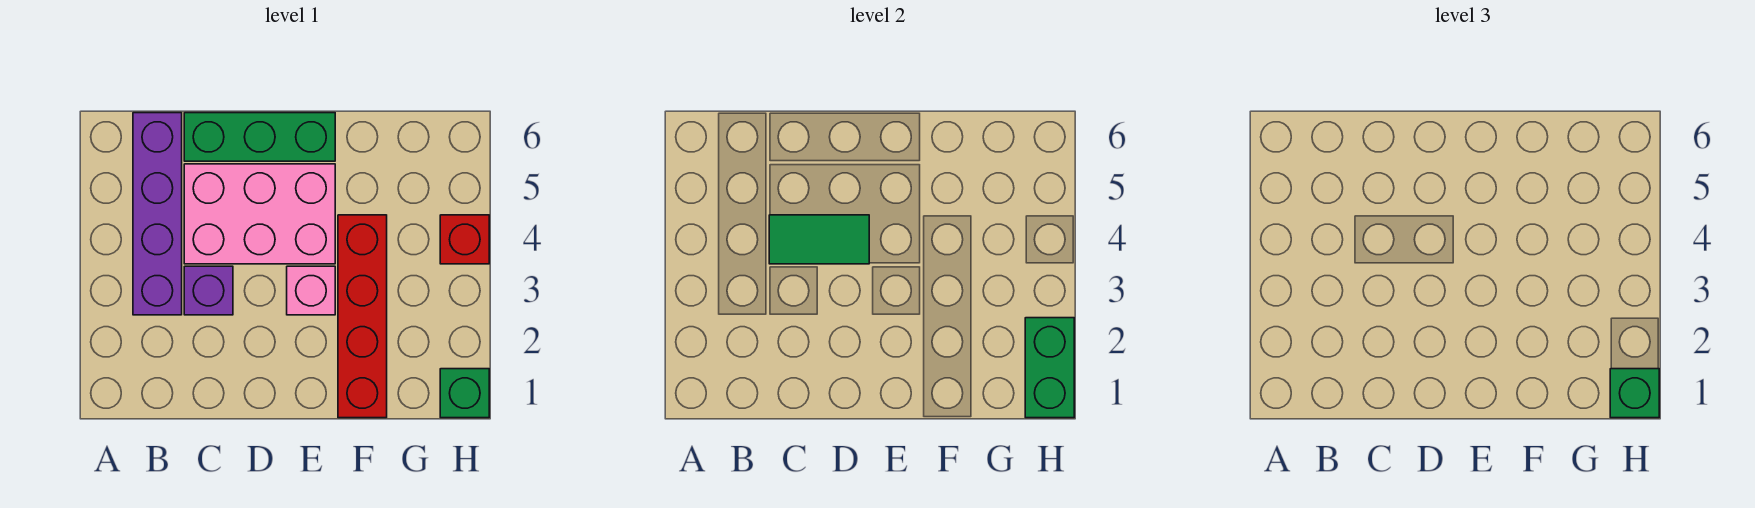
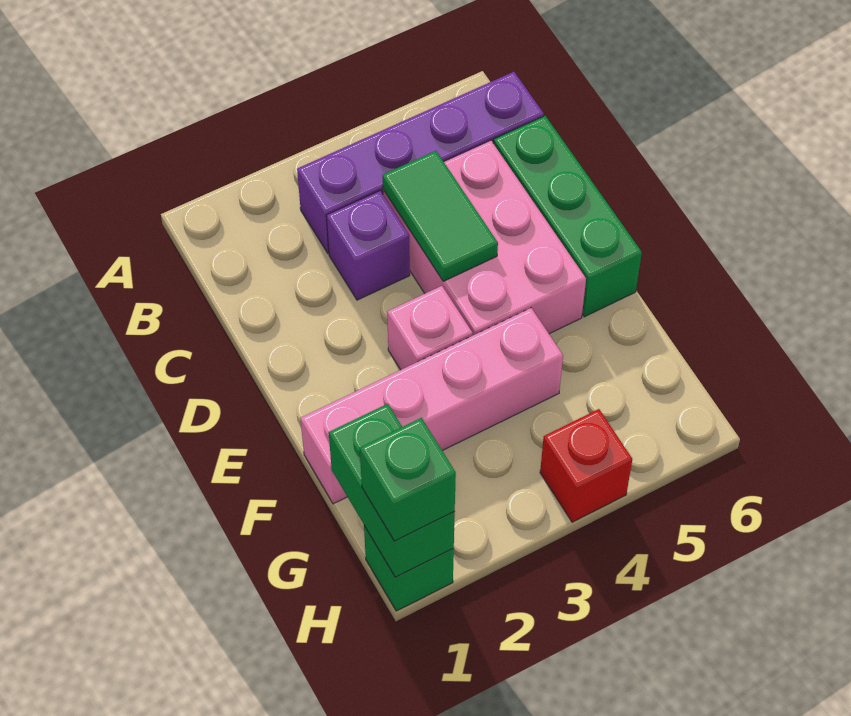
red 1x4 brick [338,215,387,418] -> pink 1x4 brick [300,308,563,504]
green 1x2 brick [1025,318,1074,418] -> green 1x2 brick turned to [329,404,455,577]

